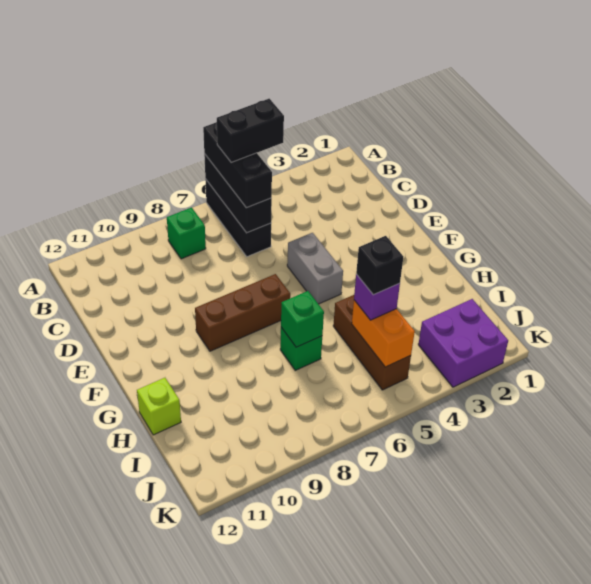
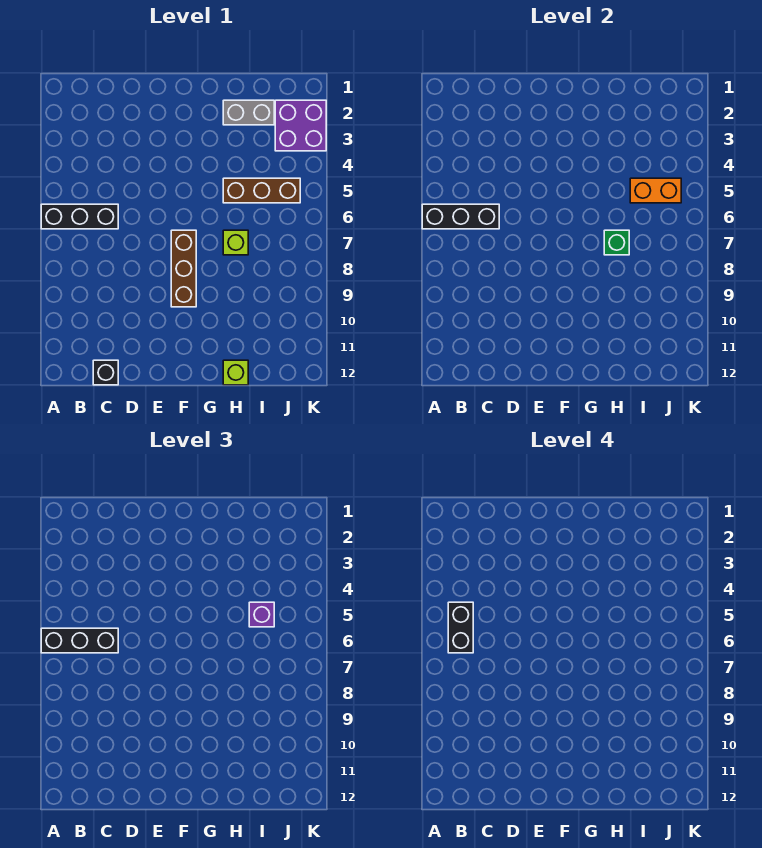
green 1x1 brick [167,207,206,259] -> none
grey 1x2 brick [287,233,343,304] -> grey 1x2 brick moved to [223,100,274,125]
green 1x1 brick [280,327,322,370] -> lime 1x1 brick [223,230,248,255]
black 1x1 brick [356,236,403,295] -> black 1x1 brick moved to [93,360,118,385]

